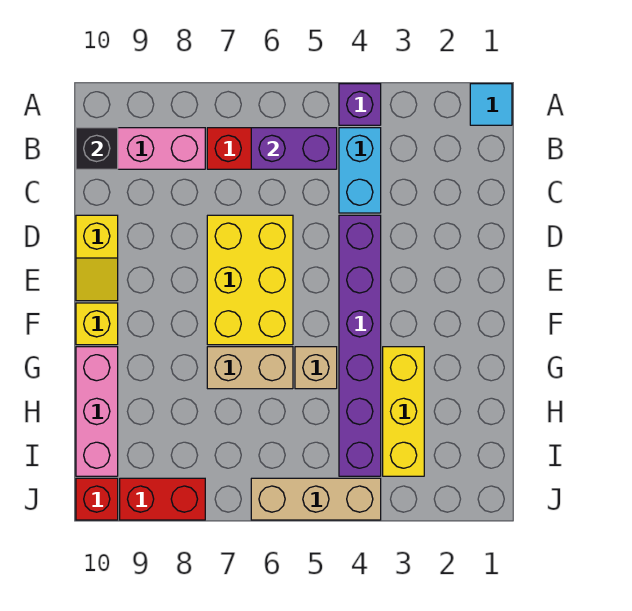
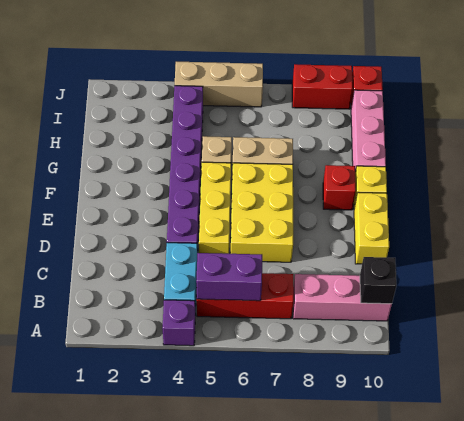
cyan 1x1 tile [470,84,512,125] -> none
yellow 1x2 slope [76,215,118,301] -> yellow 1x2 brick [354,192,389,264]
none -> red 1x1 brick [323,165,356,210]
yellow 1x3 brick [383,347,424,476] -> yellow 1x3 brick moved to [199,162,231,254]

